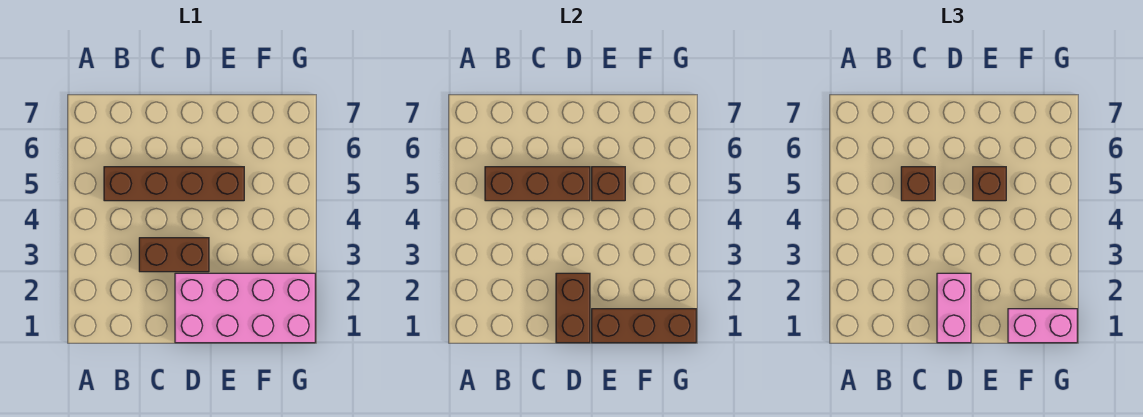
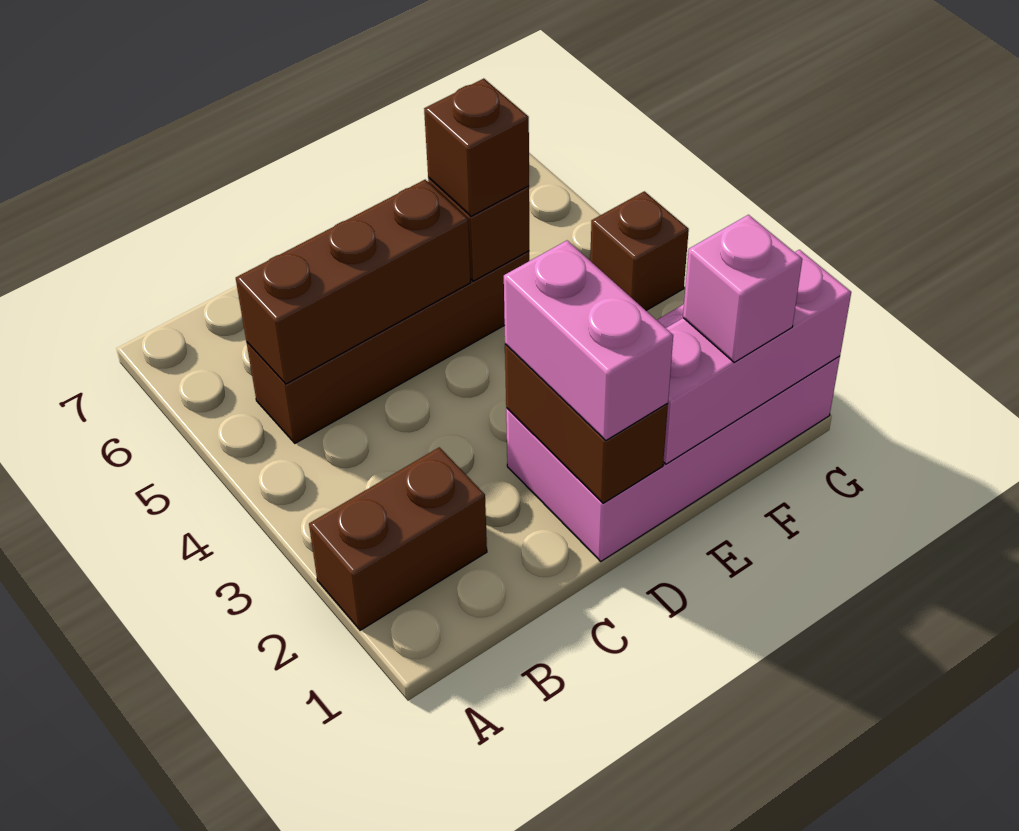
brown 1x2 brick [139,238,209,272] -> brown 1x2 brick moved to [309,447,487,630]
brown 1x1 brick [901,167,935,201] -> brown 1x1 brick moved to [590,191,689,310]
brown 1x3 brick [592,309,696,343] -> pink 1x3 brick [663,250,851,464]
pink 1x2 brick [1008,309,1077,343] -> pink 1x1 brick [683,215,802,362]

